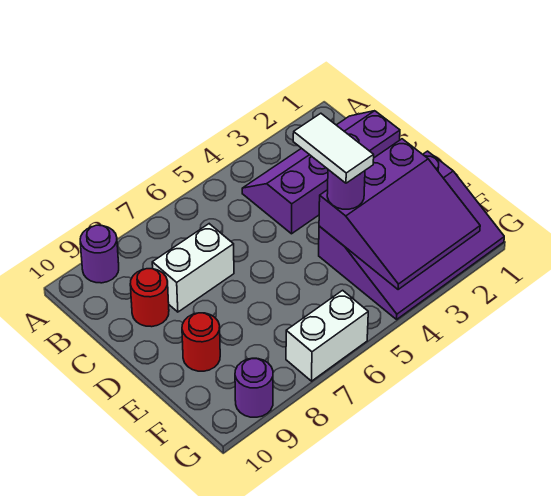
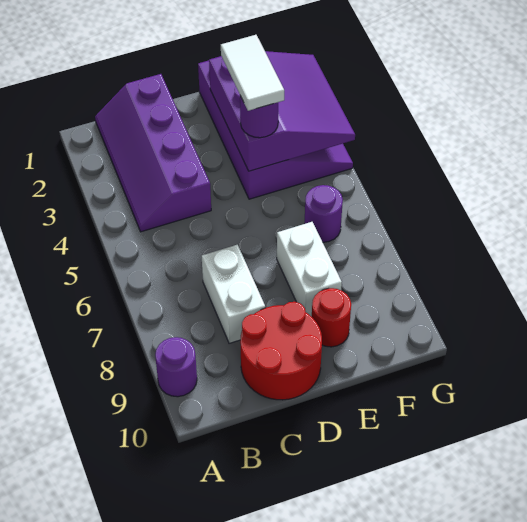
red 1x1 round brick [130,269,169,327] -> red 2x2 round brick [240,302,322,400]
white 1x2 tile [293,113,374,183] -> white 1x2 tile turned to [221,35,284,111]
white 1x2 brick [286,290,368,381] -> white 1x2 brick moved to [277,222,342,317]
purple 1x1 round brick [235,358,273,417] -> purple 1x1 round brick moved to [304,185,343,242]

